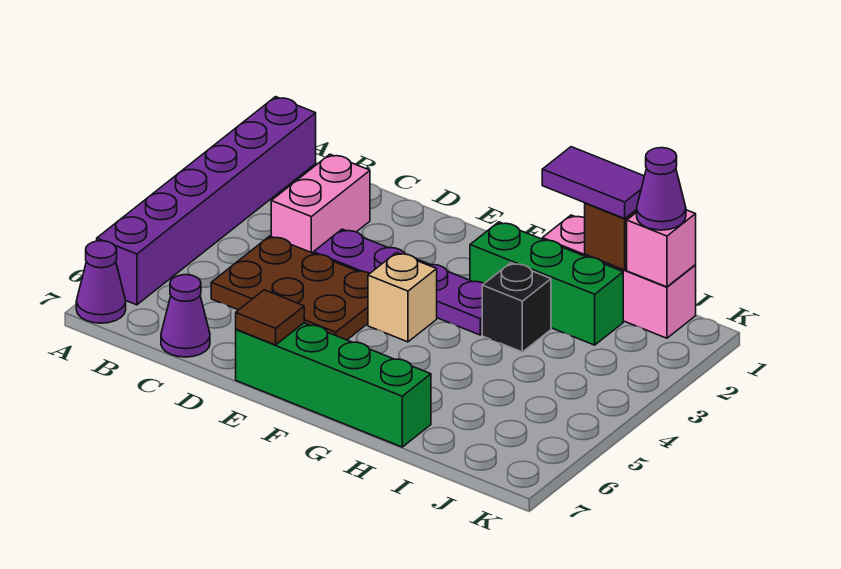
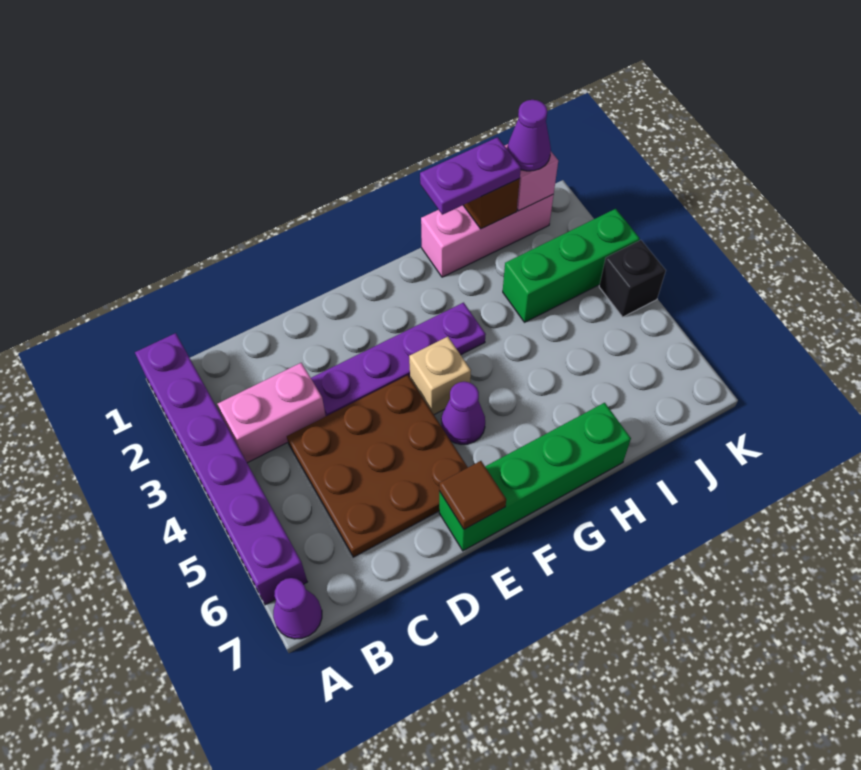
pink 1x2 brick [271,154,370,253] -> pink 1x2 brick turned to [218,363,326,463]
brown 2x3 plate [211,236,370,340] -> brown 3x3 plate [287,375,468,557]
purple 1x1 cone [161,275,210,357] -> purple 1x1 cone moved to [441,382,485,444]
green 1x3 brick [470,222,623,345] -> green 1x3 brick moved to [503,209,640,322]
purple 1x2 tile [542,147,644,219] -> purple 1x2 plate [420,137,521,215]
black 1x1 brick [482,263,551,352] -> black 1x1 brick moved to [599,240,666,317]

